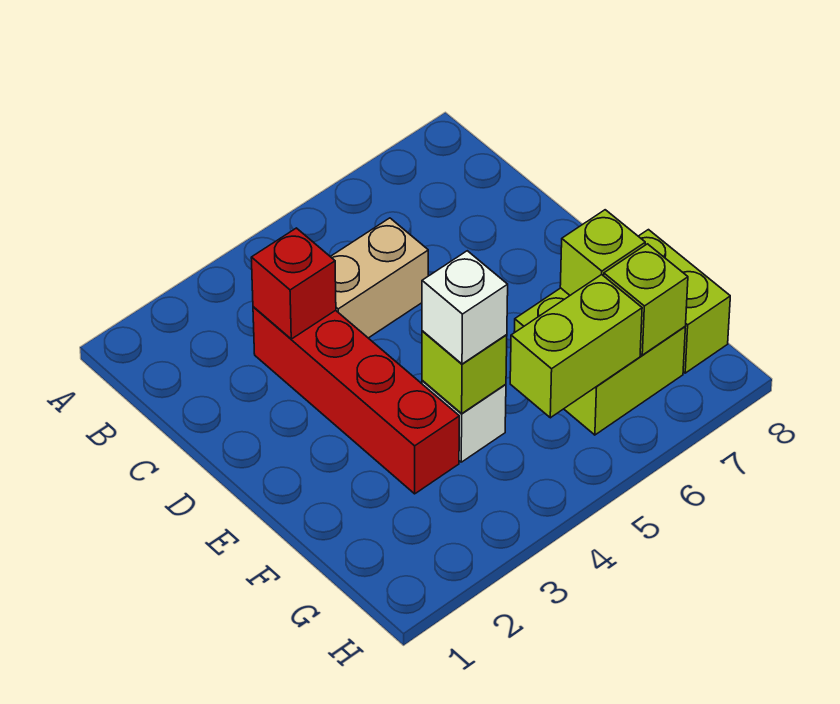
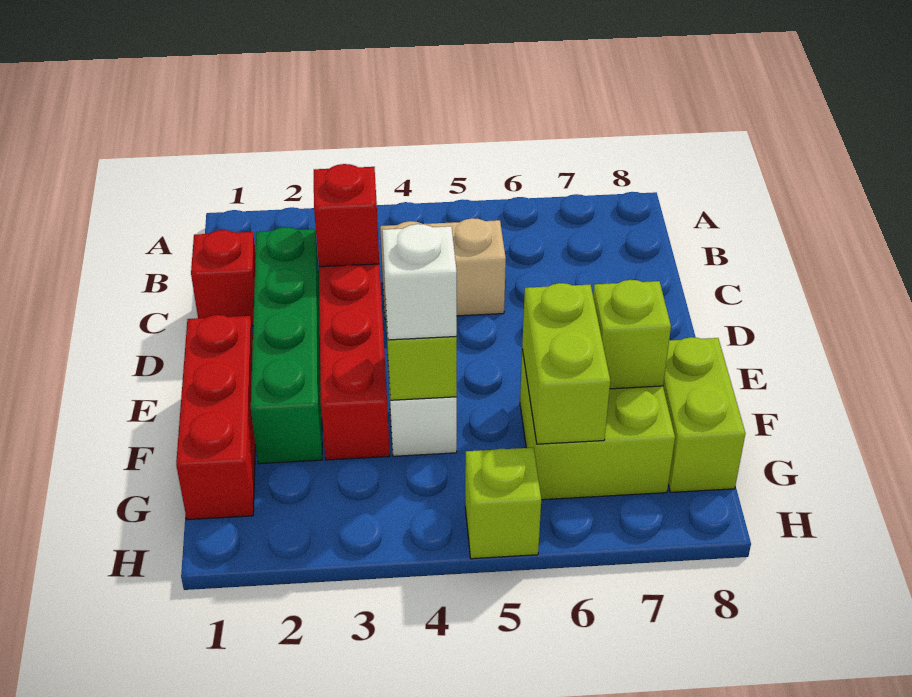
none -> red 1x1 brick [191,230,256,326]
none -> green 1x4 brick [251,227,322,464]
none -> red 1x3 brick [176,315,255,520]
lime 1x2 brick [510,275,642,418] -> lime 1x2 brick turned to [522,283,610,444]
lime 1x1 brick [604,244,688,355] -> lime 1x1 brick moved to [465,448,541,559]

